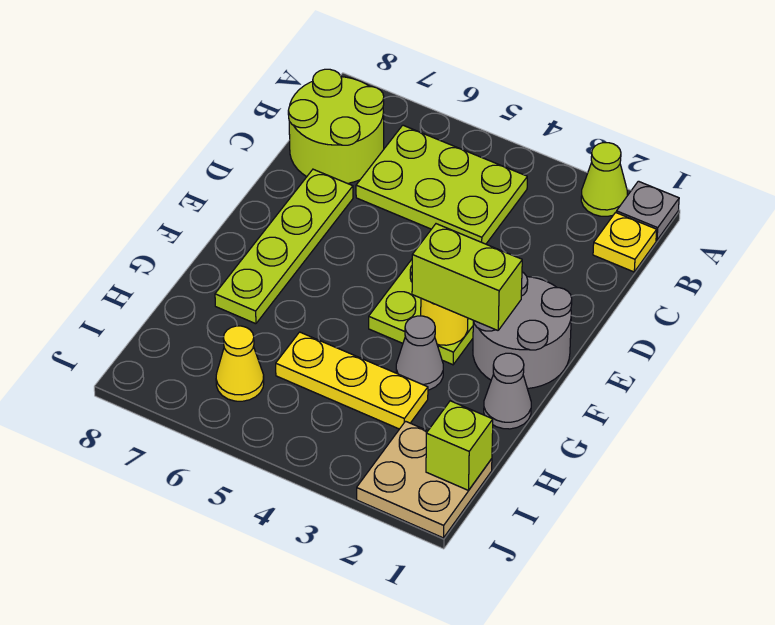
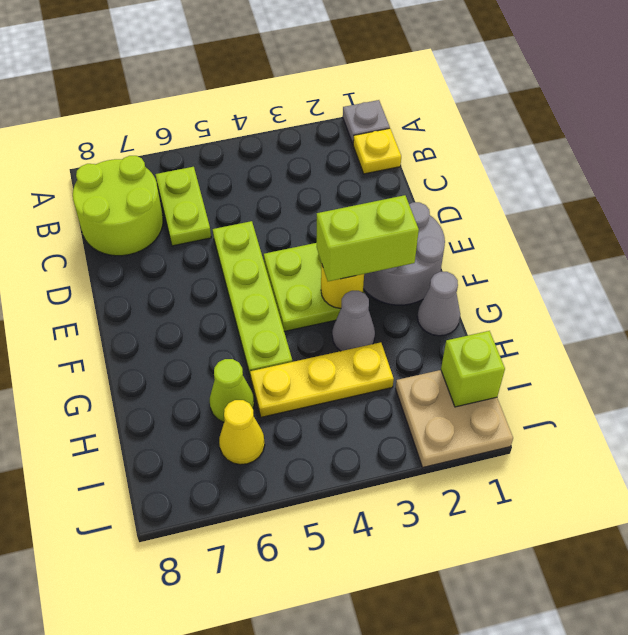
lime 1x1 cone [581,143,627,216] -> lime 1x1 cone moved to [210,359,254,422]
lime 2x3 plate [356,125,527,244] -> lime 1x2 plate [155,167,211,246]
lime 1x4 plate [215,169,353,324] -> lime 1x4 plate moved to [213,221,292,378]

